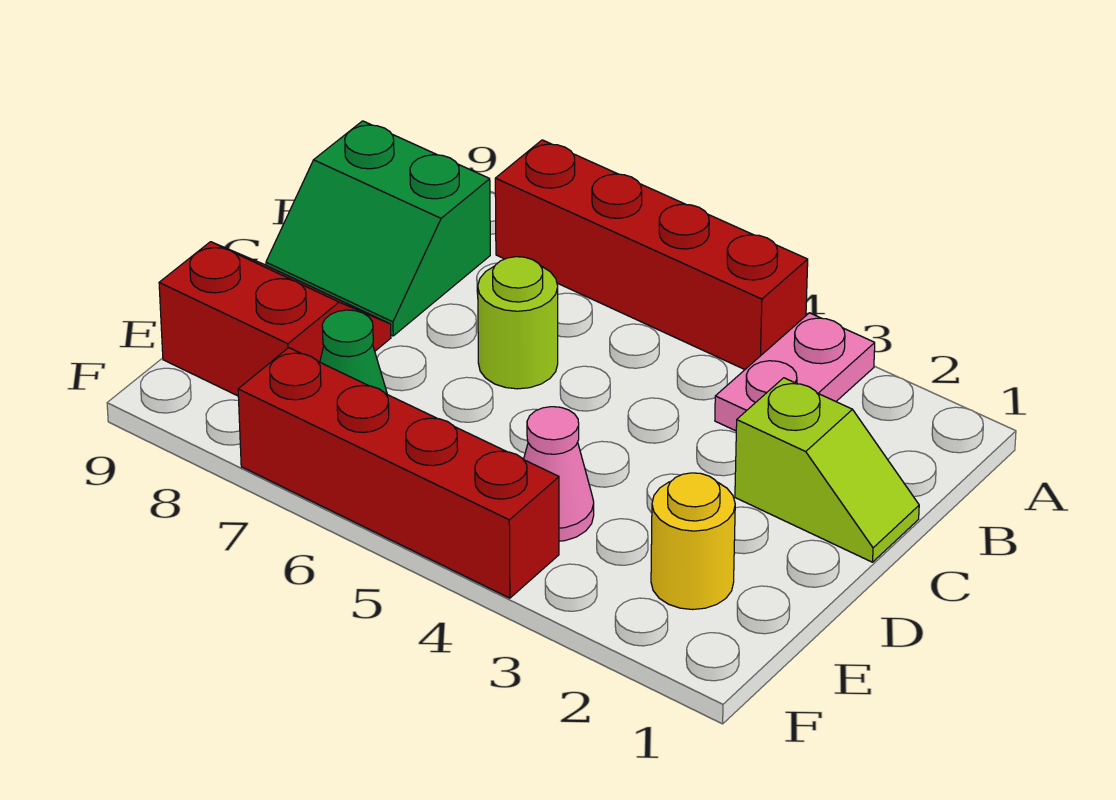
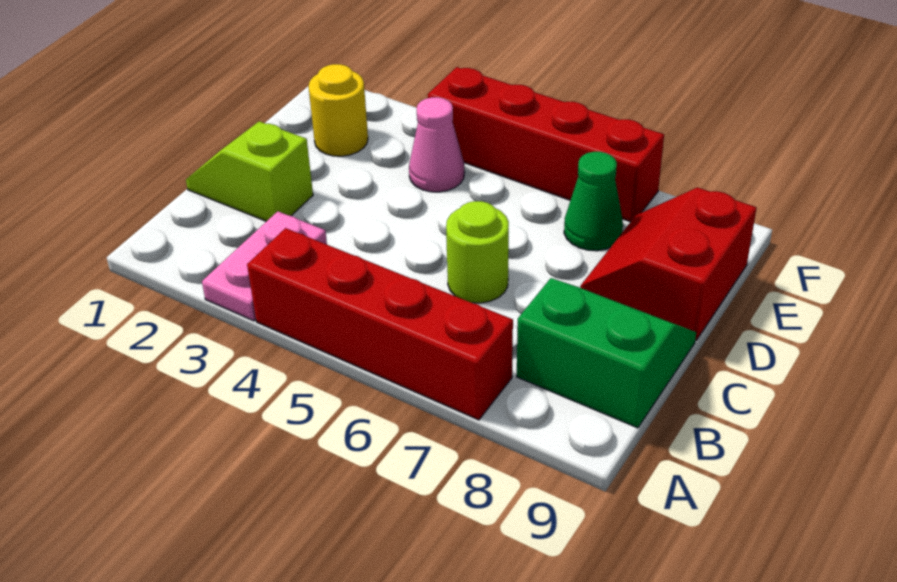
red 2x2 slope [159,242,391,396] -> red 2x2 slope turned to [580,187,757,341]

